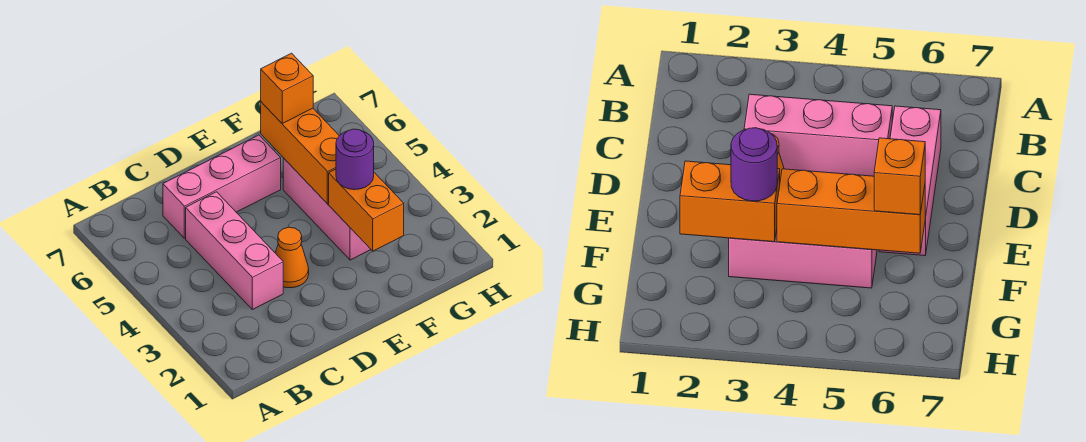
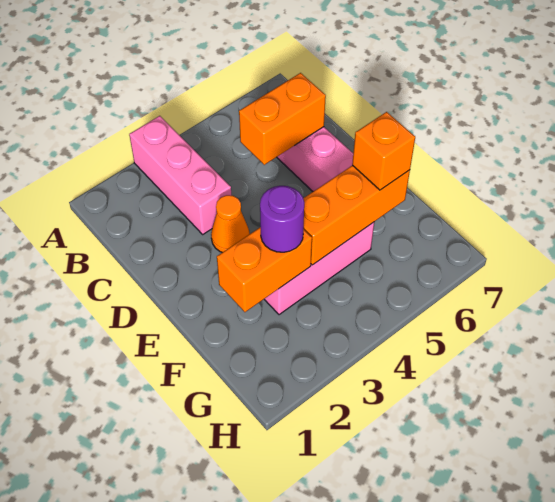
pink 1x3 brick [186,192,283,310] -> pink 1x3 brick turned to [129,116,231,234]
none -> orange 1x2 brick [239,73,326,165]

